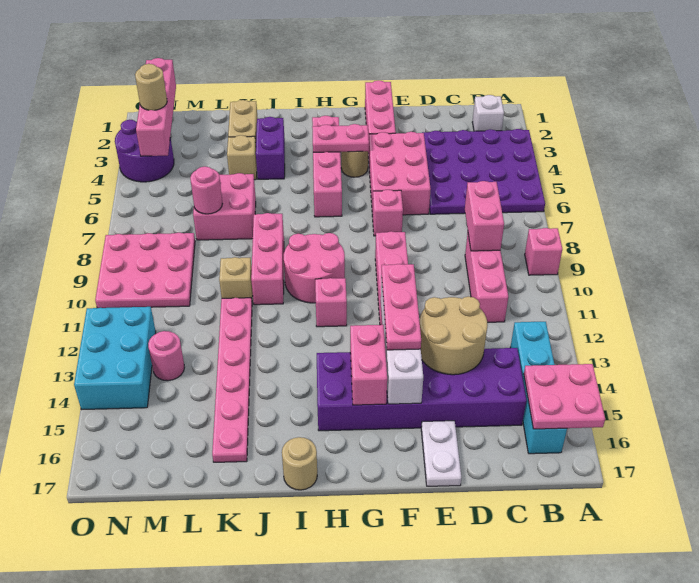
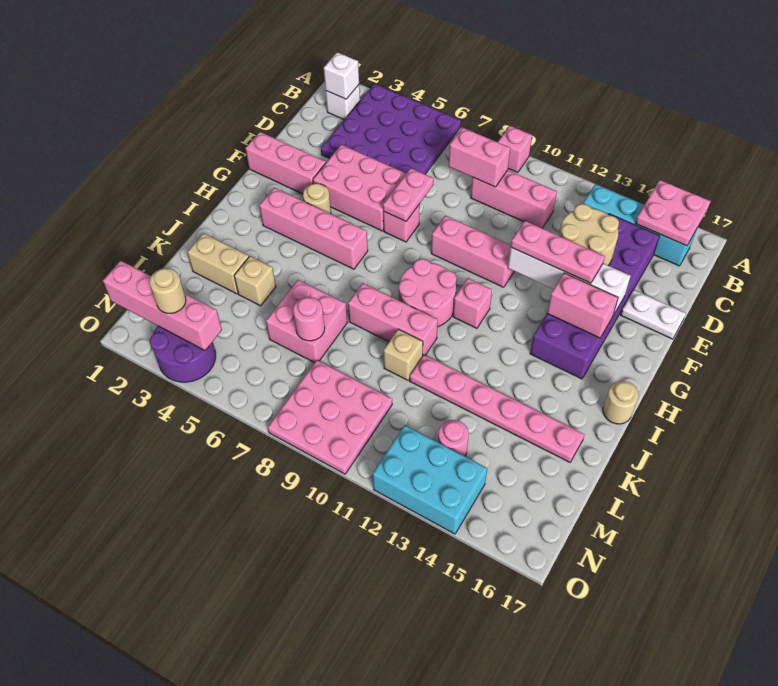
none -> white 1x1 brick [324,52,359,99]
pink 1x2 plate [312,124,369,152] -> pink 1x2 plate moved to [383,168,434,221]
purple 1x2 brick [256,117,285,179] -> none

